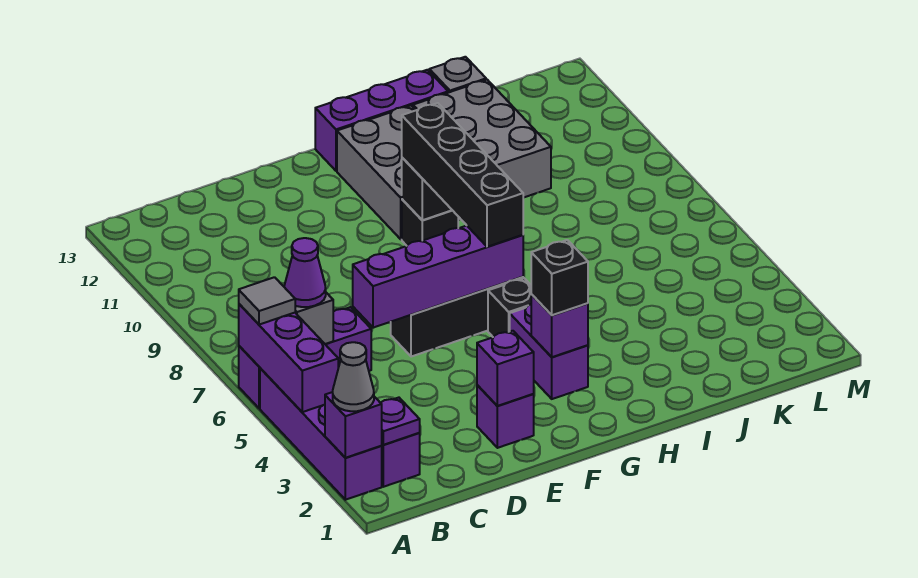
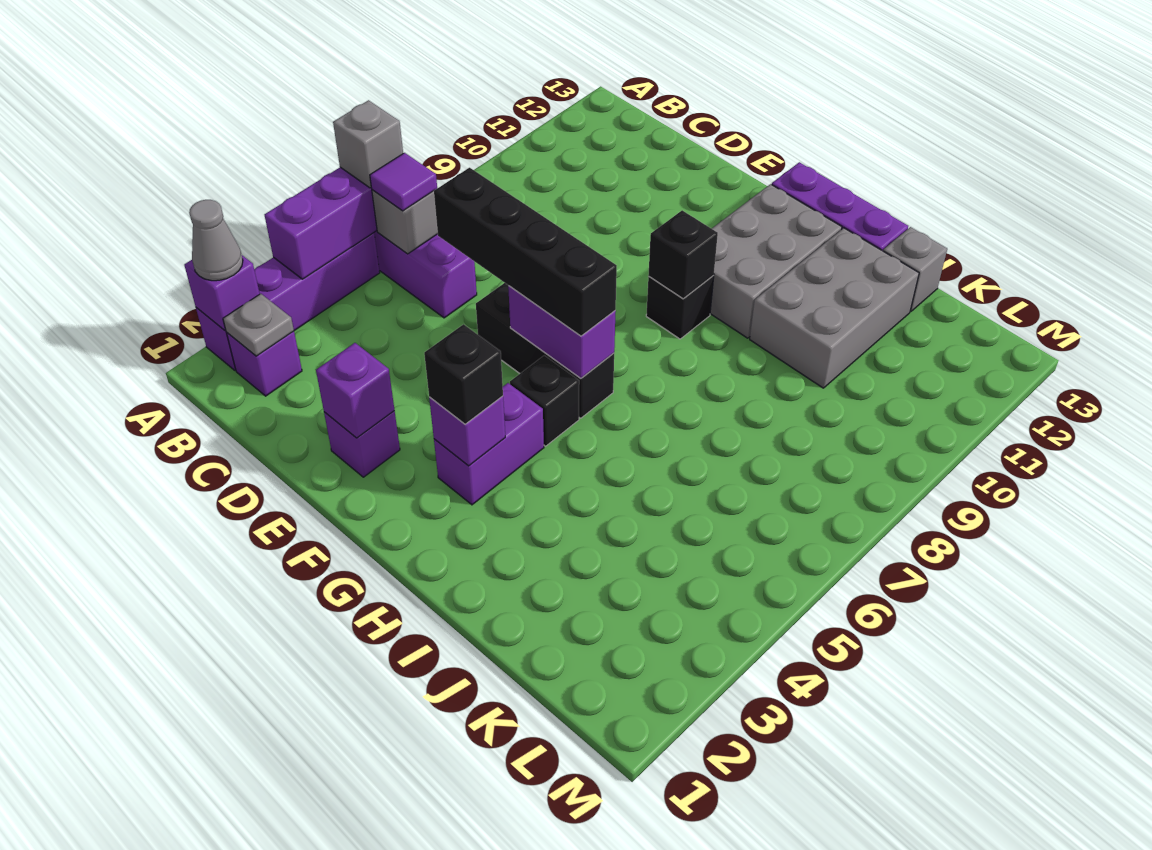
grey 1x1 tile [239,277,295,325] -> grey 1x1 brick [333,100,403,188]
purple 1x1 plate [381,398,420,445] -> grey 1x1 plate [223,294,294,356]
purple 1x1 cone [284,238,326,307] -> purple 1x1 tile [370,153,437,211]
purple 1x4 brick [353,226,523,328] -> purple 1x2 brick [508,286,616,379]
black 1x4 brick [402,103,523,247] -> black 1x4 brick turned to [434,168,617,336]

